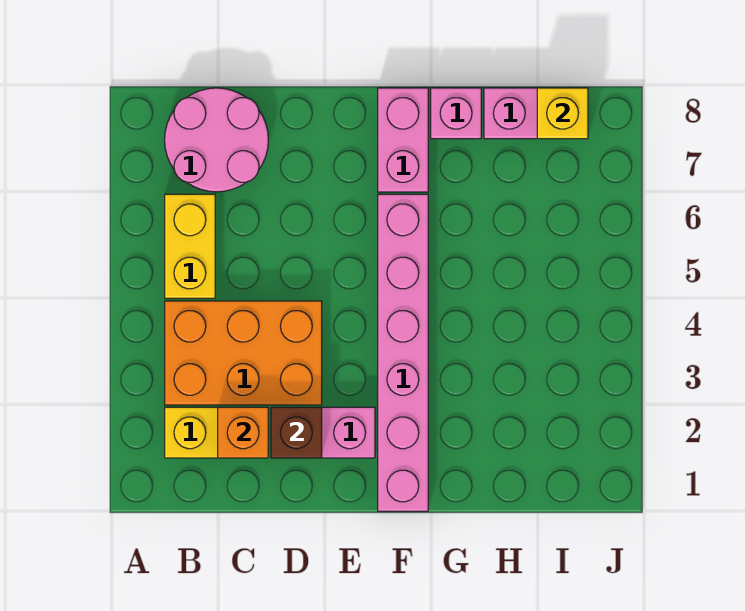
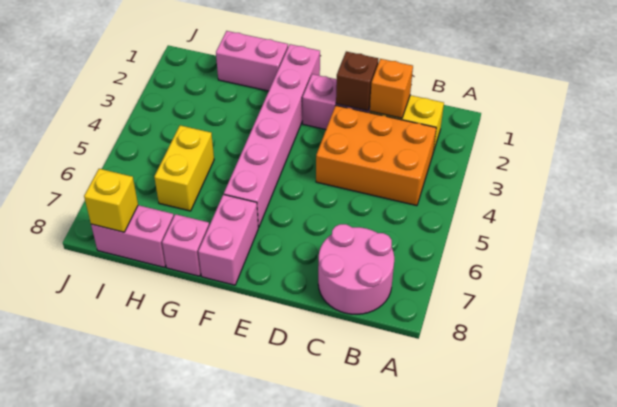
yellow 1x2 brick [165,194,215,298] -> yellow 1x2 brick moved to [154,125,214,211]
none -> pink 1x2 brick [216,31,288,91]

